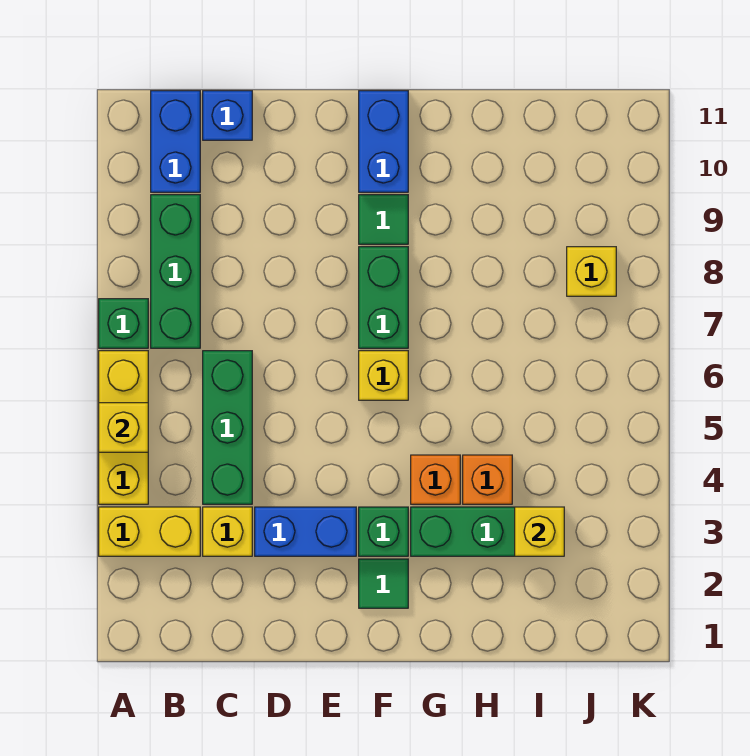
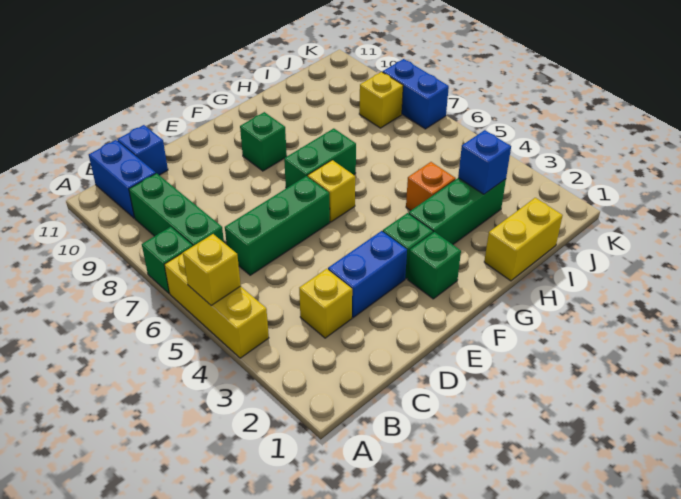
yellow 1x2 brick [99,507,200,556] -> yellow 1x2 brick moved to [484,198,563,281]
green 1x3 brick [203,351,252,504] -> green 1x3 brick turned to [225,176,330,275]
green 1x1 tile [359,559,408,608] -> green 1x1 brick [408,232,461,299]
green 1x2 brick [359,247,408,348] -> green 1x2 brick turned to [284,129,356,188]
green 1x1 tile [359,195,408,244] -> green 1x1 brick [240,112,287,171]
blue 1x2 brick [359,91,408,192] -> blue 1x2 brick moved to [383,59,449,129]
orange 1x1 brick [411,455,460,504] -> none
yellow 1x1 brick [515,507,564,556] -> blue 1x1 brick [458,130,511,194]

